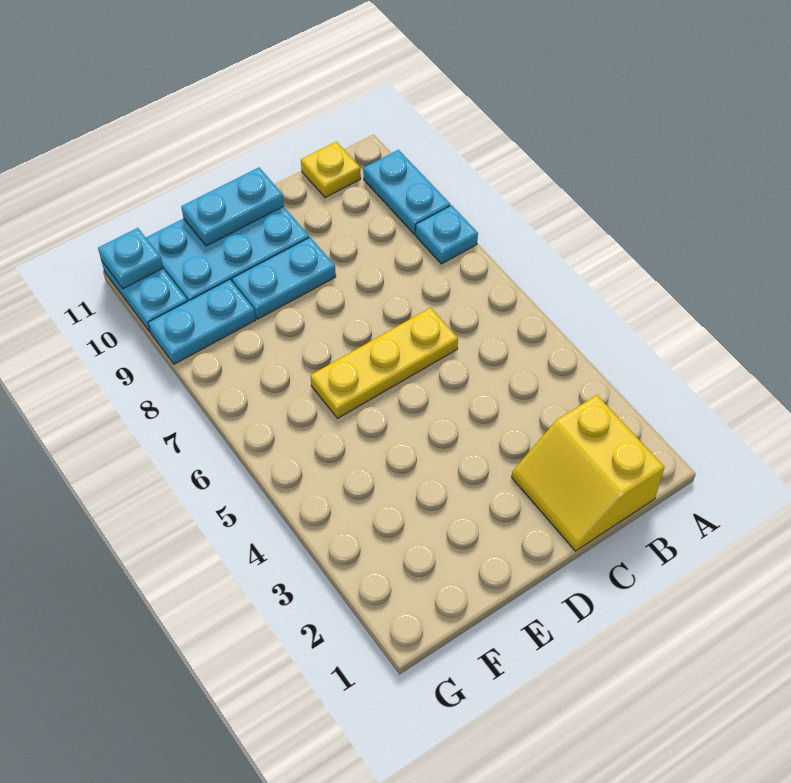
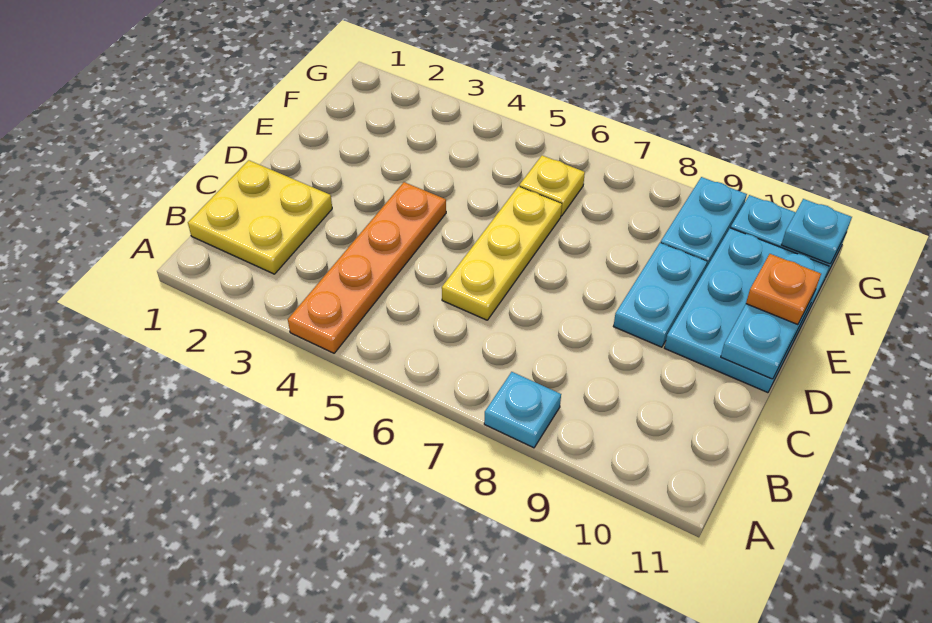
none -> orange 1x4 plate [288,182,446,353]
cyan 1x2 plate [363,150,450,234] -> none
yellow 2x2 slope [512,395,665,551] -> yellow 2x2 plate [188,160,332,274]
yellow 1x1 plate [301,142,361,198] -> yellow 1x1 plate moved to [519,155,585,216]
none -> orange 1x1 plate [746,254,821,325]

